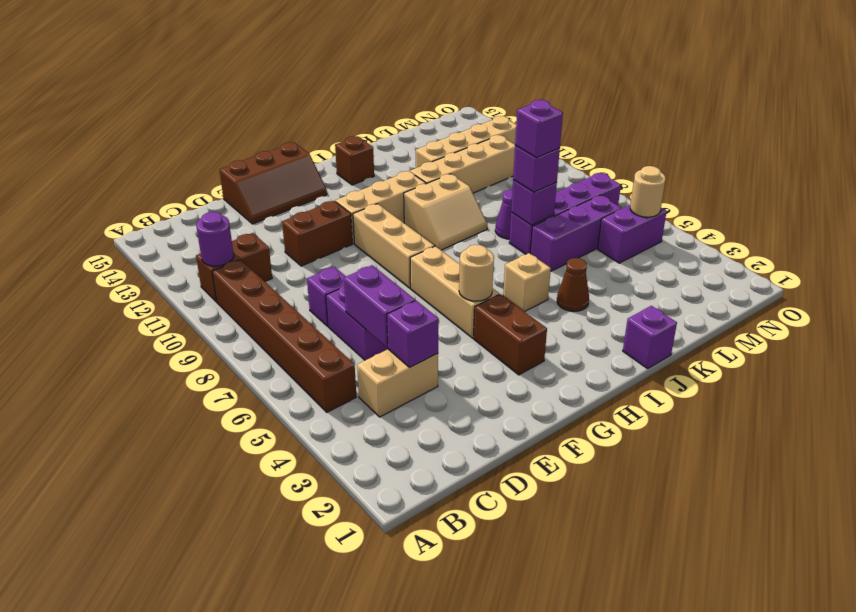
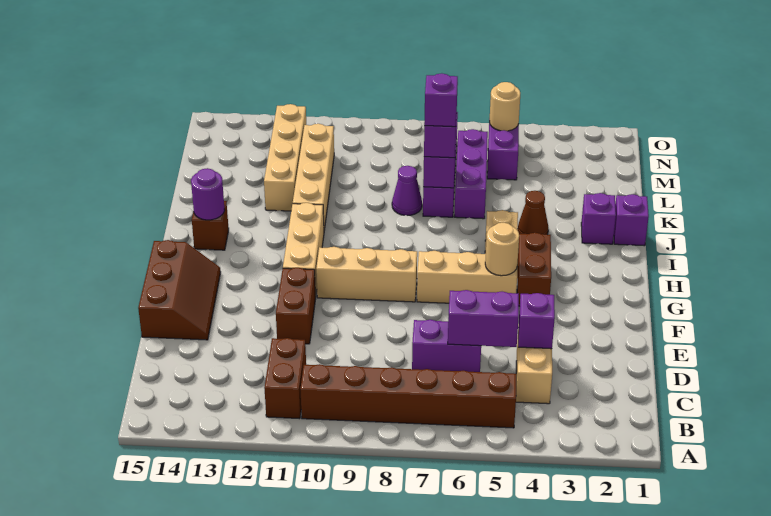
purple 1x1 round brick [196,212,234,266] -> purple 1x1 round brick moved to [191,168,225,220]
purple 1x1 brick [307,267,346,326] -> purple 1x1 brick moved to [581,193,616,244]
brown 1x2 brick [473,294,547,375] -> brown 1x2 brick turned to [517,233,551,306]
tan 2x2 slope [404,174,487,250] -> none

